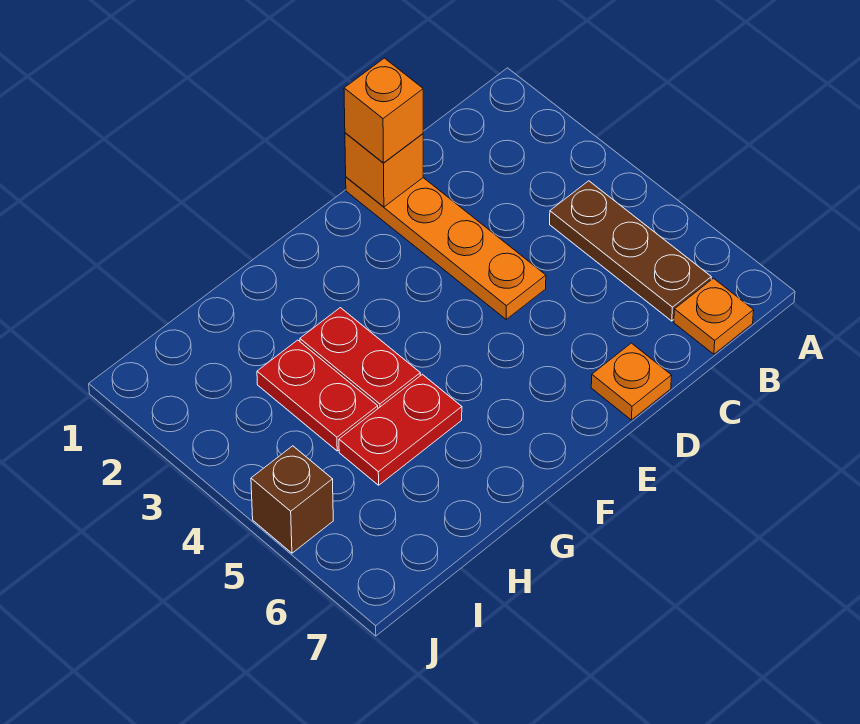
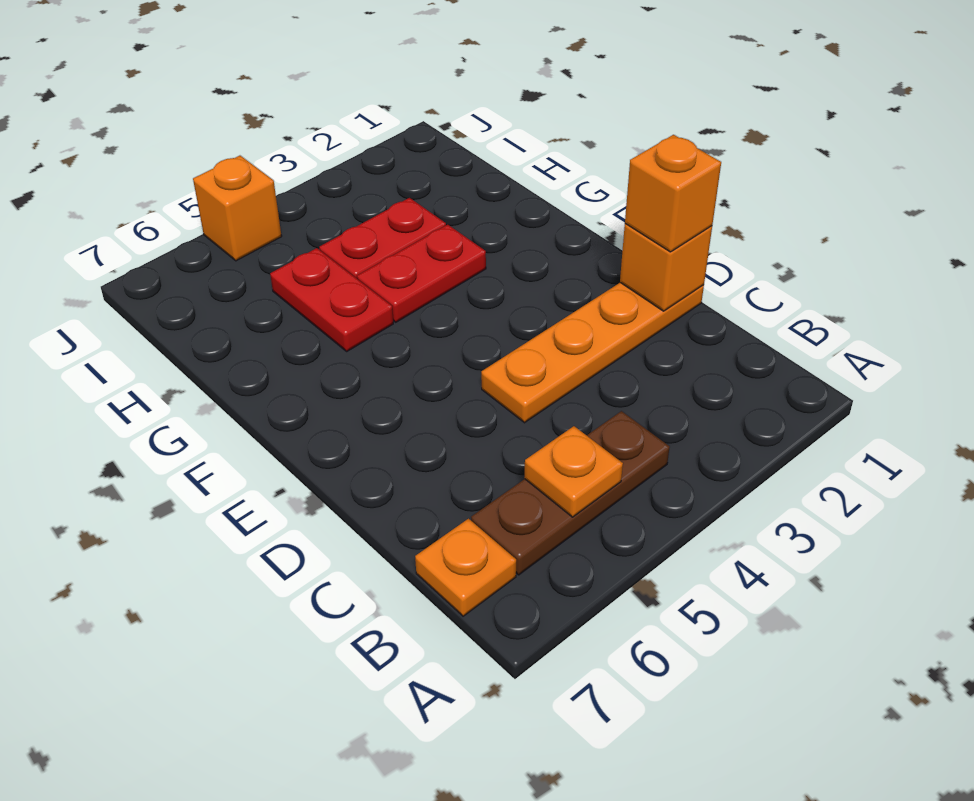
orange 1x1 plate [591,343,672,420] -> orange 1x1 plate moved to [524,426,623,517]
brown 1x1 brick [251,446,333,553] -> orange 1x1 brick [193,156,282,261]

